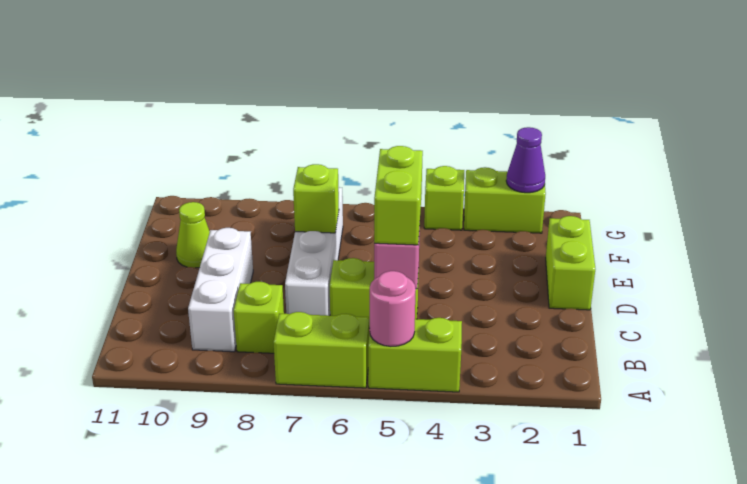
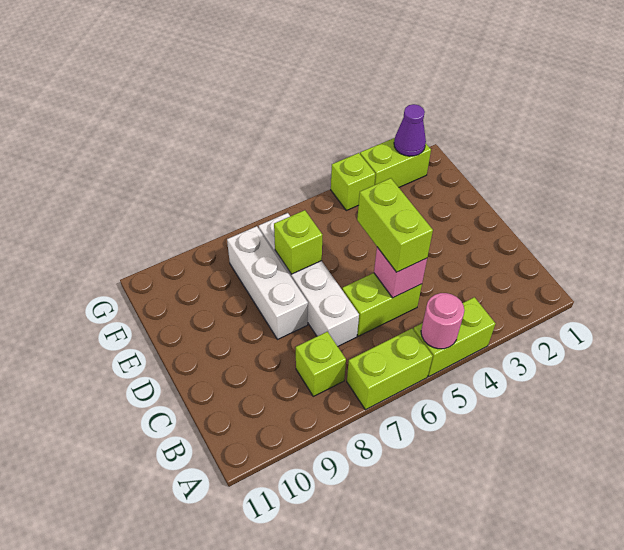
white 1x3 brick [188,228,253,352] -> white 1x3 brick moved to [227,226,308,339]
lime 1x2 brick [546,216,595,310] -> none
lime 1x1 cone [176,202,210,268] -> none

